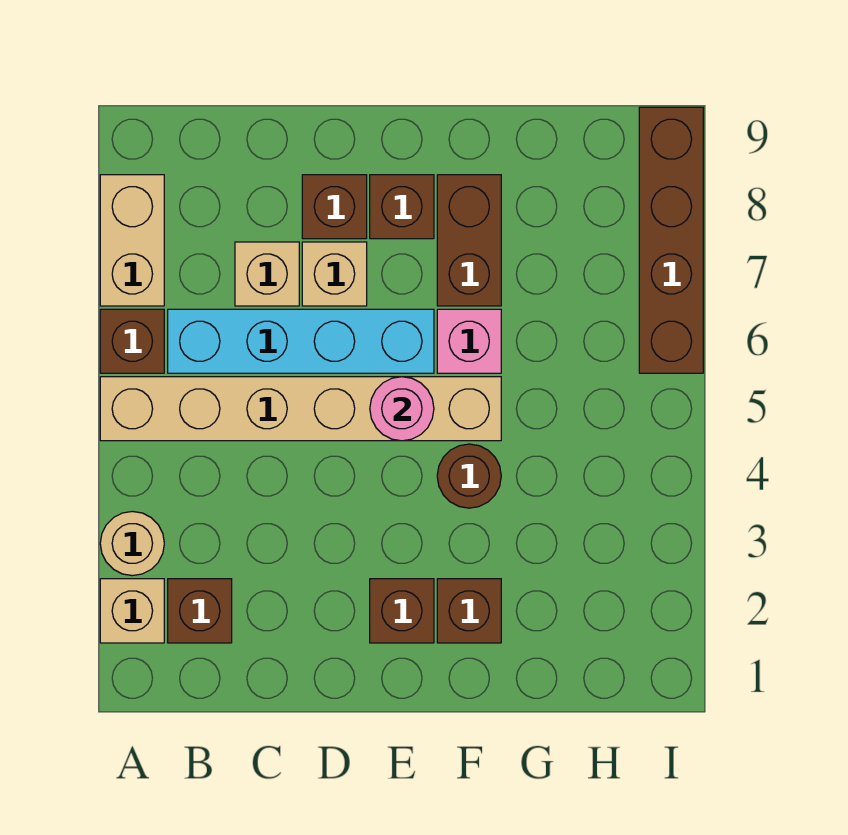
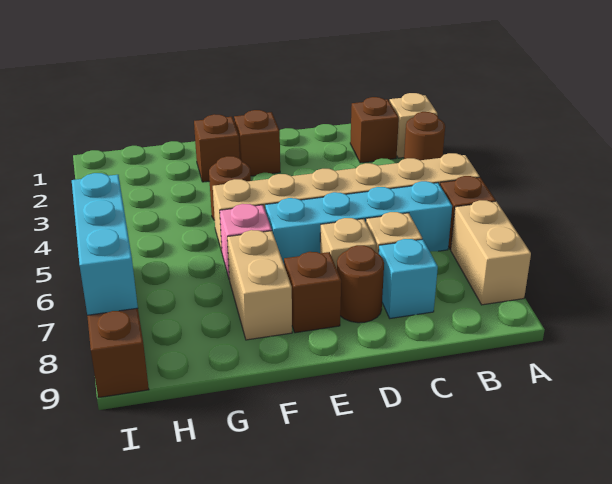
tan 1x1 round brick [100,511,164,576] -> brown 1x1 round brick [404,112,445,160]
none -> cyan 1x1 brick [379,239,438,318]
brown 1x1 brick [302,175,367,239] -> brown 1x1 round brick [337,245,384,323]
pink 1x1 round brick [370,377,434,441] -> none
brown 1x2 brick [437,175,501,306] -> tan 1x2 brick [227,230,292,340]
none -> cyan 1x3 brick [72,173,138,315]

